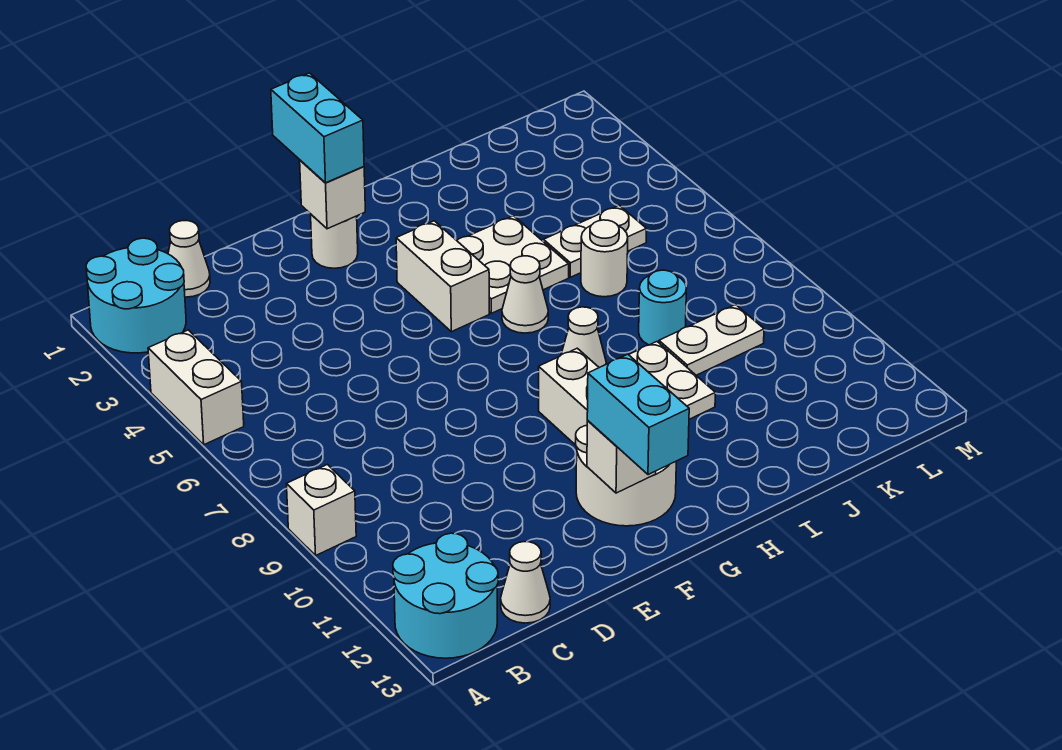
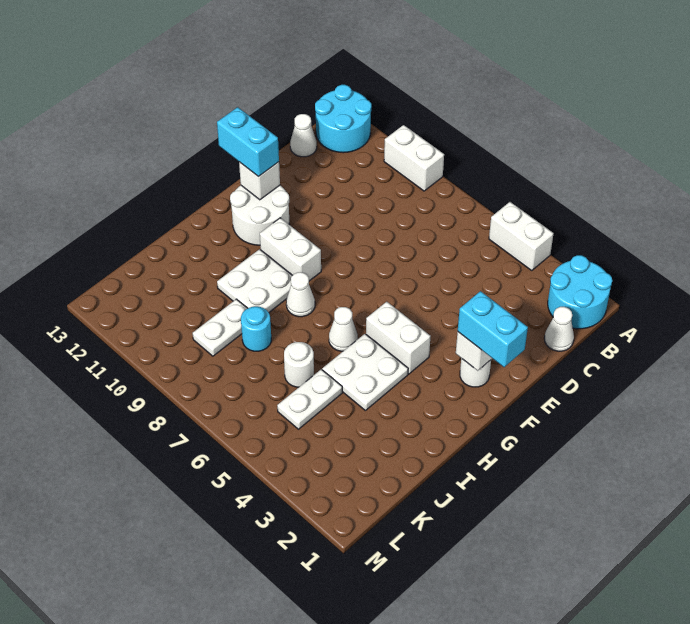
white 1x1 brick [287,464,356,555] -> white 1x2 brick [384,125,444,191]

